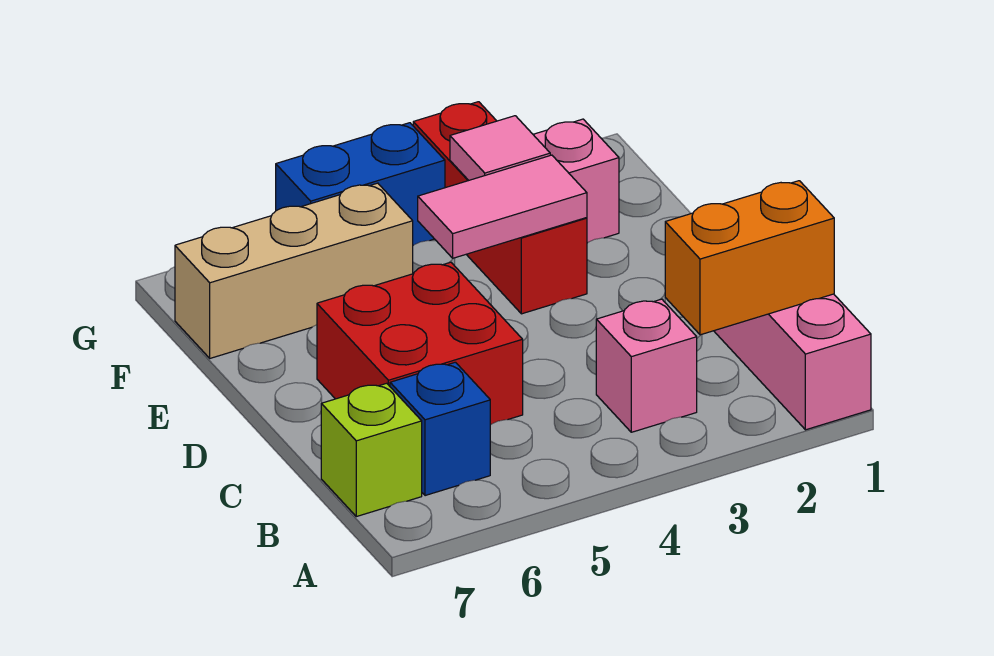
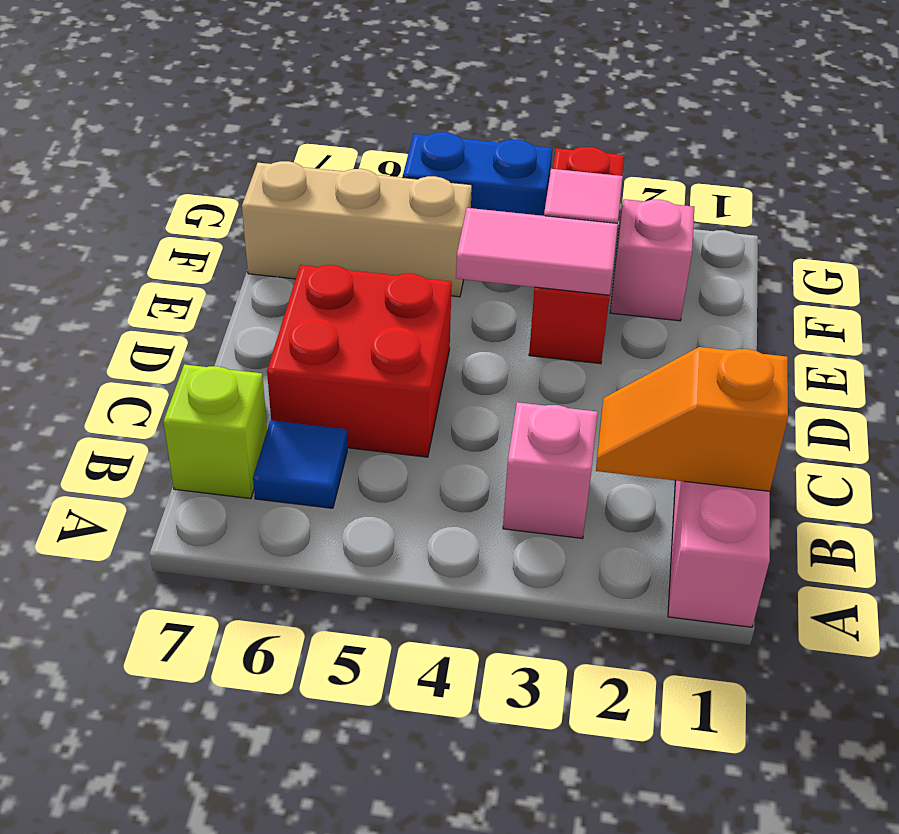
orange 1x2 brick [665,181,834,335] -> orange 1x2 slope [596,347,788,491]
blue 1x1 brick [390,362,490,496] -> blue 1x1 tile [253,420,347,508]

